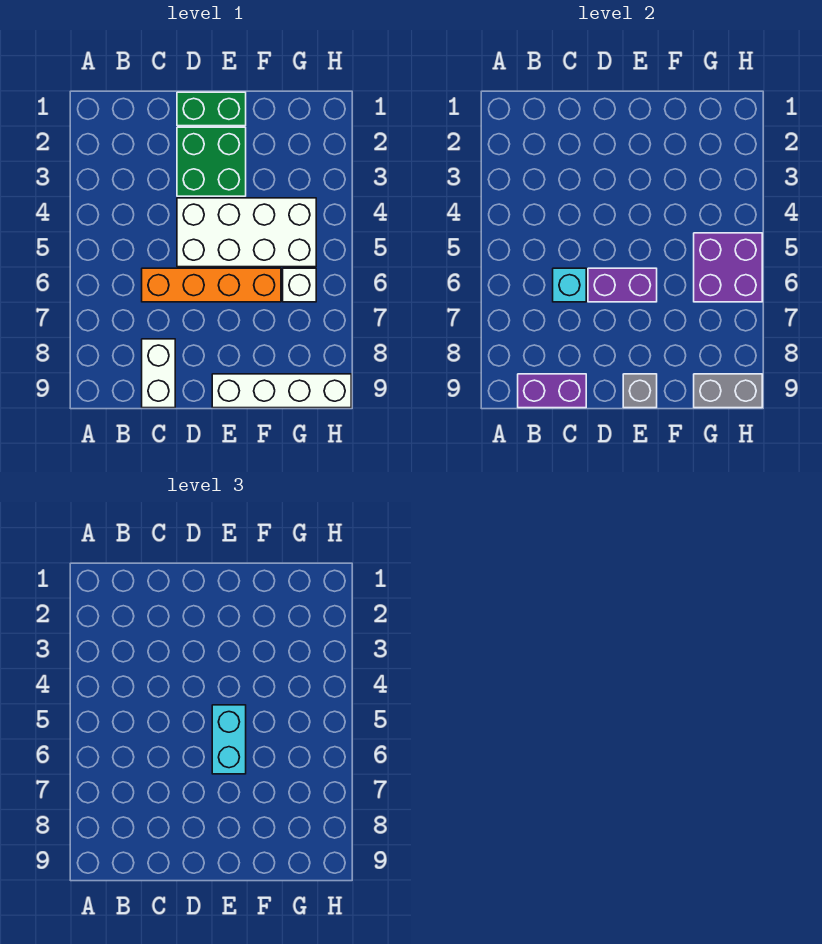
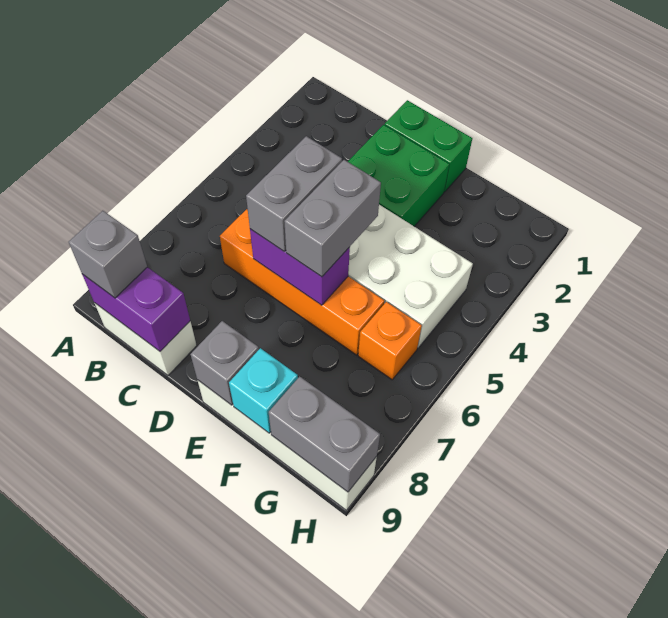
none -> grey 1x1 brick [69,211,147,298]
cyan 1x1 brick [553,268,586,302] -> cyan 1x1 brick moved to [229,348,298,433]
white 1x2 brick [142,339,175,408] -> white 1x2 brick turned to [95,303,197,375]
none -> grey 1x2 brick [246,136,342,251]
cyan 1x2 brick [212,705,246,774] -> grey 1x2 brick [284,160,381,277]
purple 2x2 brick [694,233,762,302] -> none
white 1x1 brick [283,268,316,302] -> orange 1x1 brick [358,302,422,380]

